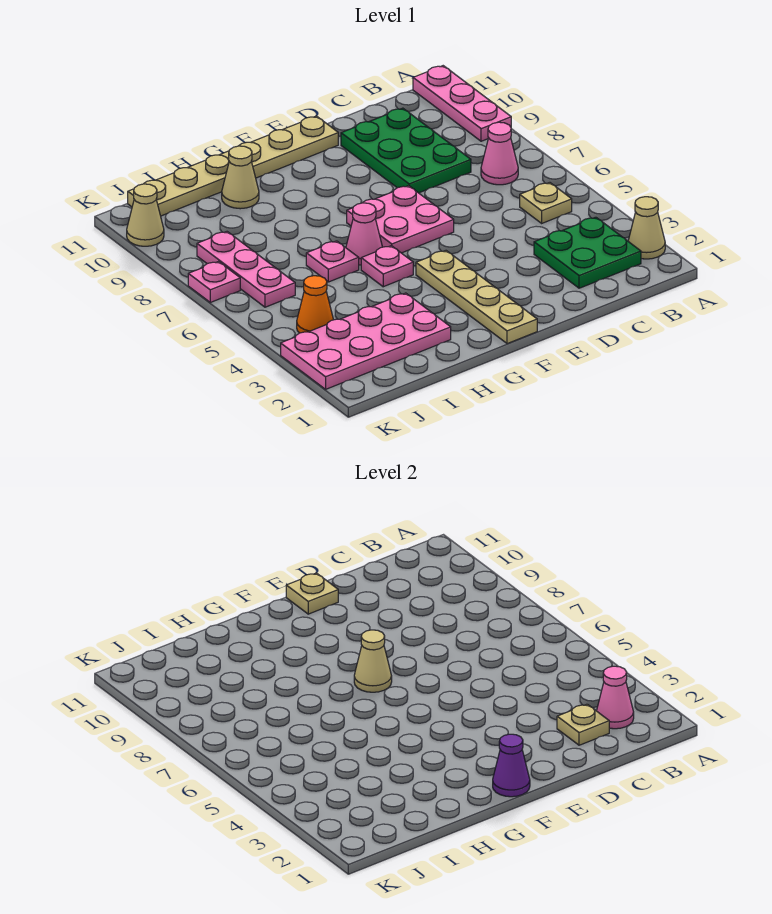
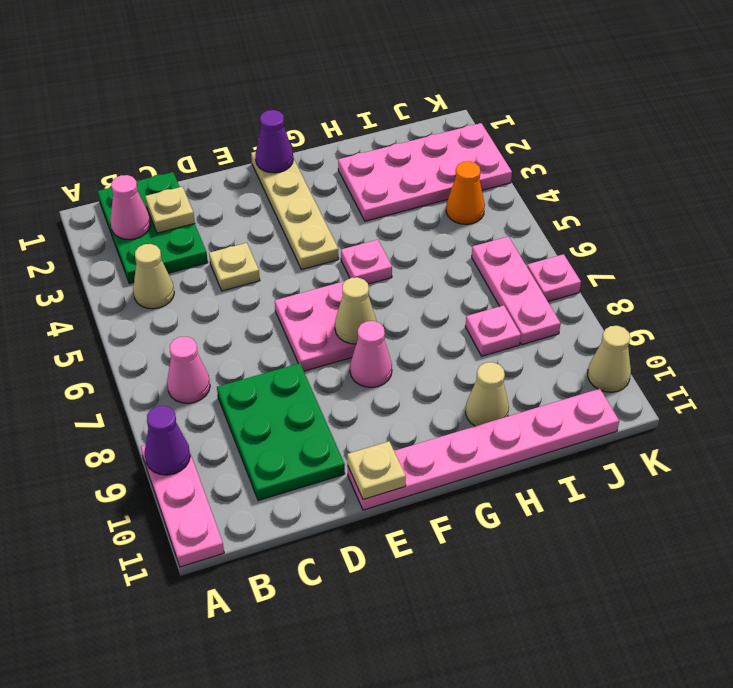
tan 1x1 cone [628,197,665,259] -> tan 1x1 cone moved to [133,244,174,309]
none -> purple 1x1 cone [145,406,190,475]
green 2x2 plate [534,217,641,288] -> green 2x3 plate [98,172,208,283]
tan 1x1 plate [520,183,572,223] -> tan 1x1 plate moved to [209,243,260,291]
tan 1x6 plate [128,116,338,216] -> pink 1x6 plate [347,389,619,510]
pink 1x1 cone [346,203,382,265] -> pink 1x1 cone moved to [350,321,392,387]
pink 1x1 plate [306,241,359,282] -> pink 1x1 plate moved to [465,305,521,356]

